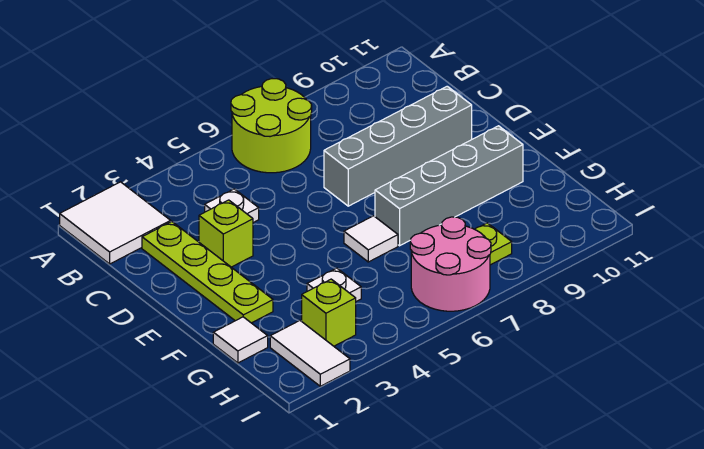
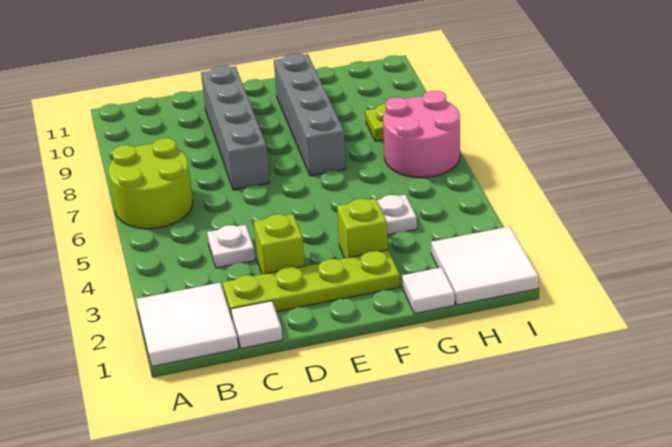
white 1x1 tile [344,216,398,262] -> white 1x1 tile moved to [231,301,282,349]
white 1x2 tile [270,321,350,386] -> white 2x2 tile [431,226,539,305]
lime 1x1 brick [302,279,356,346] -> lime 1x1 brick moved to [337,198,388,258]

